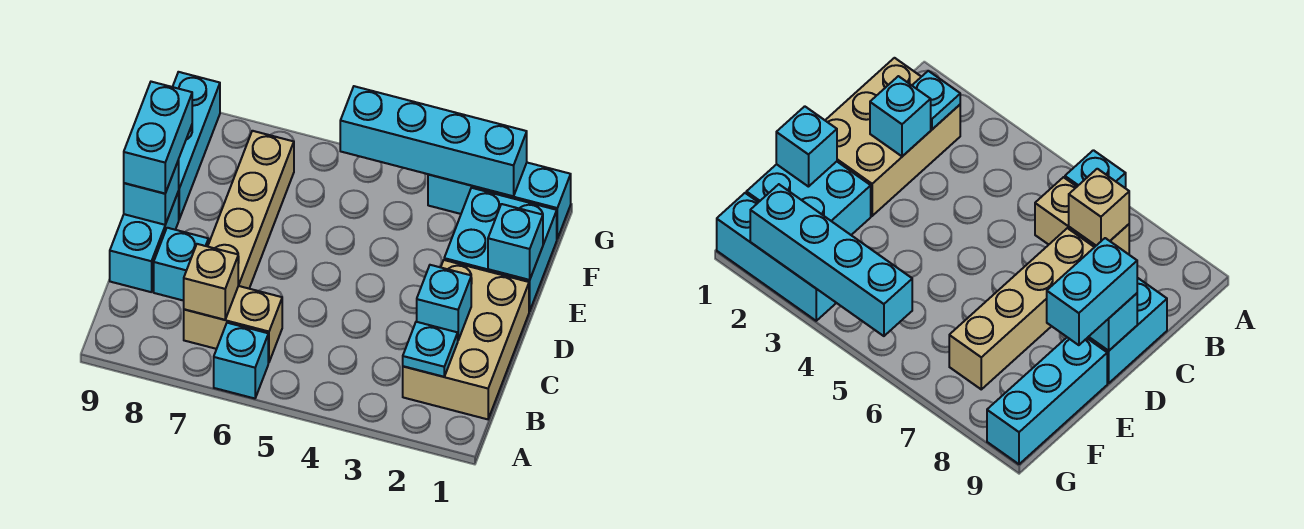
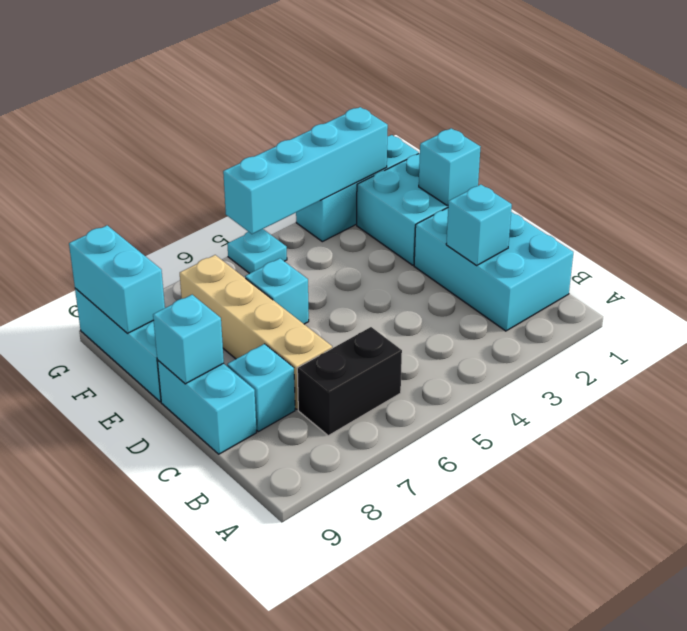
cyan 1x1 brick [214,323,268,398] -> cyan 1x1 brick moved to [245,258,309,324]
tan 2x3 brick [403,260,529,419] -> cyan 2x3 brick [414,208,573,331]
cyan 1x1 plate [403,322,458,377] -> cyan 1x1 plate moved to [227,229,287,274]
tan 1x2 brick [184,286,282,362] -> black 1x2 brick [297,327,402,436]
tan 1x1 brick [184,244,238,320] -> none
cyan 1x2 brick [124,82,192,194] -> cyan 1x2 brick moved to [69,225,165,333]

